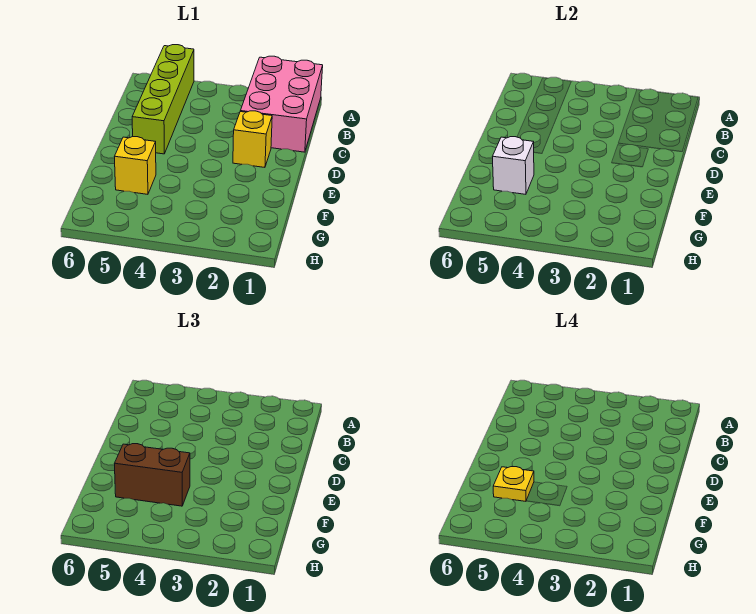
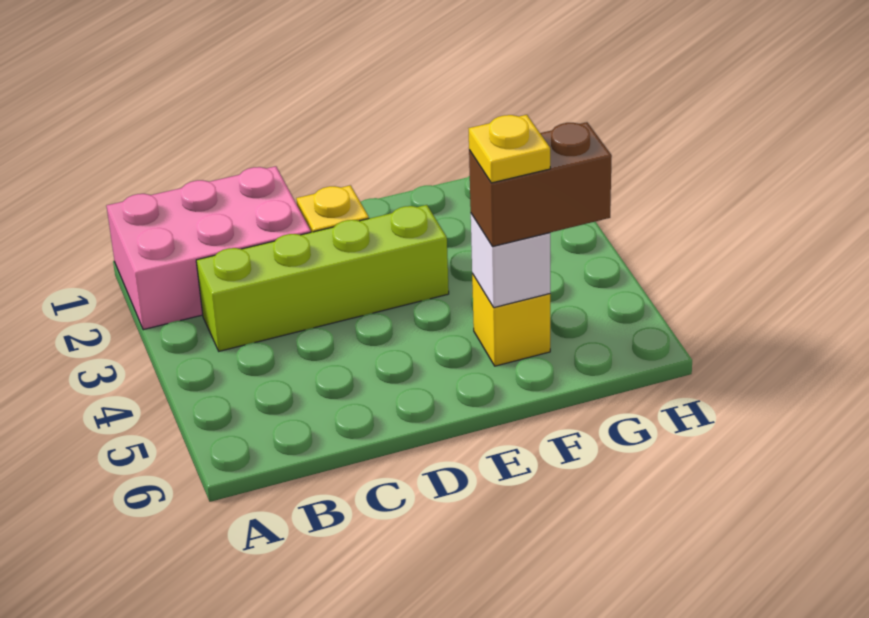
lime 1x4 brick [132,45,194,154] -> lime 1x4 brick moved to [196,205,449,351]
brown 1x2 brick [114,444,190,506] -> brown 1x2 brick turned to [469,122,612,247]

